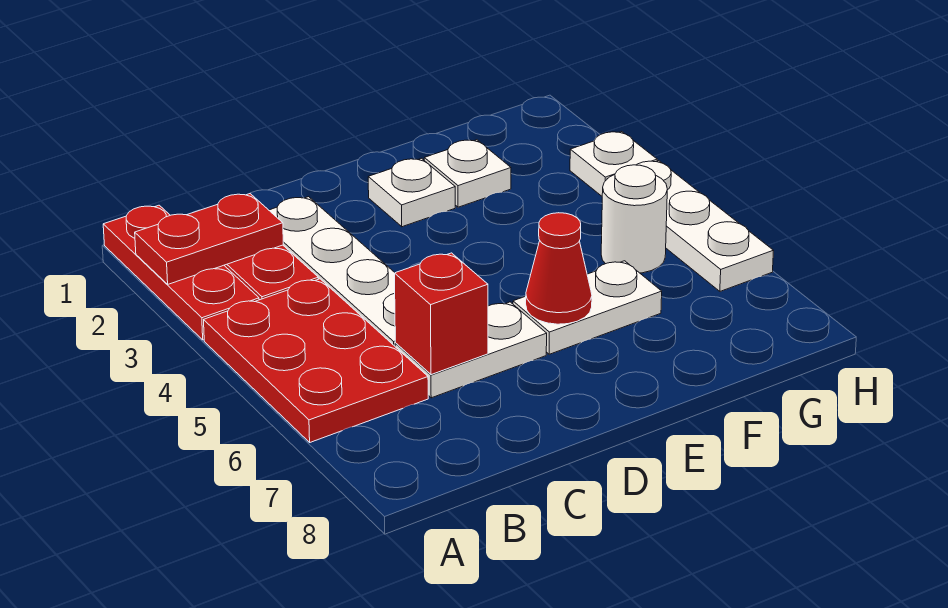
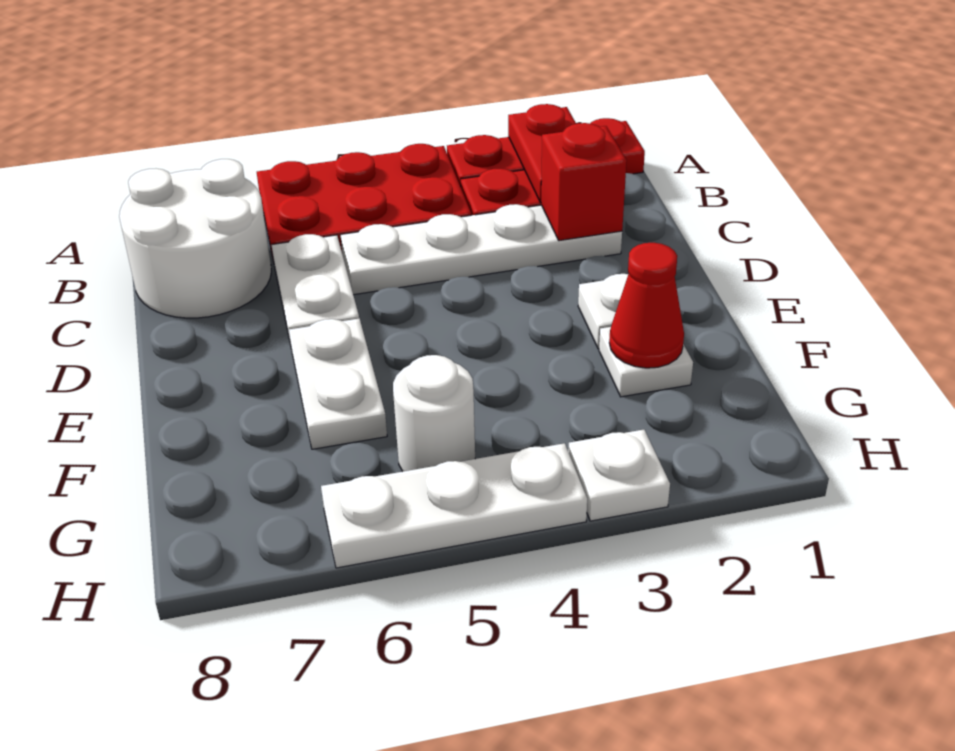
none -> white 2x2 round brick [119,159,271,318]
red 1x1 brick [395,253,488,375] -> red 1x1 brick moved to [541,123,627,241]
red 1x1 cone [526,213,592,324] -> red 1x1 cone moved to [609,243,684,368]

